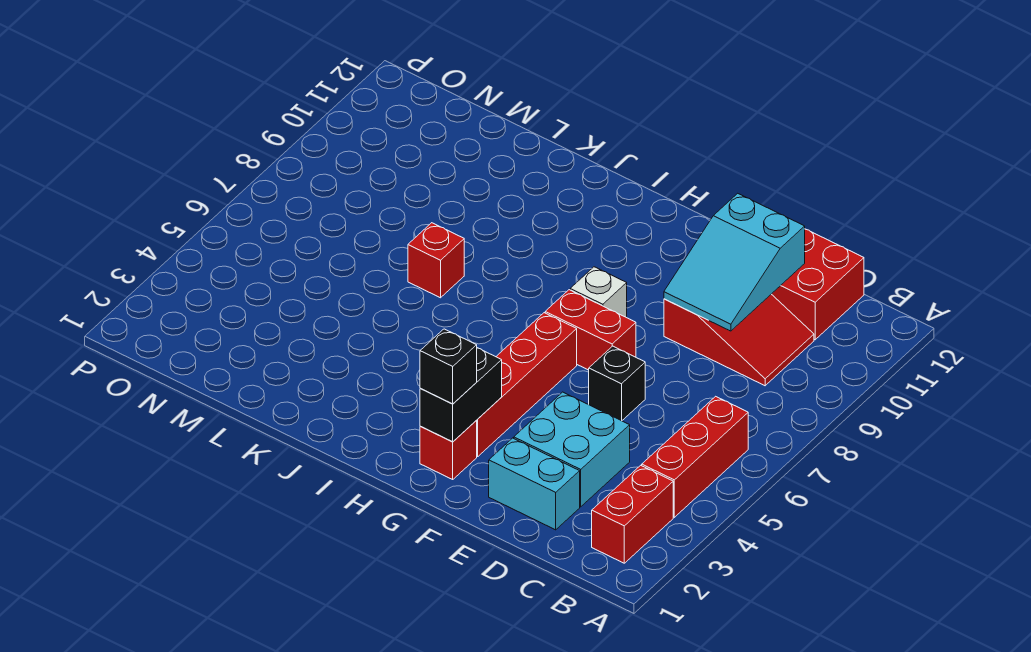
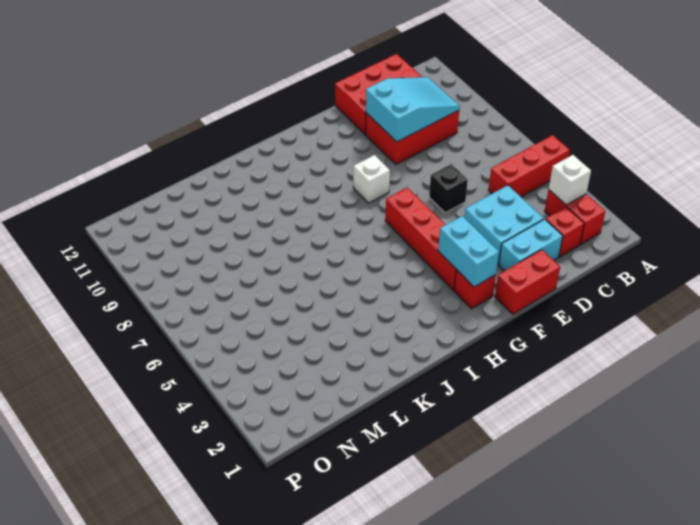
none -> white 1x1 brick [549,155,591,205]
red 1x3 brick [642,396,748,517] -> red 1x3 brick turned to [489,135,570,197]
red 2x3 slope [664,294,814,386] -> red 2x3 brick [365,110,459,164]
cyan 2x3 slope [664,193,805,331] -> cyan 2x3 slope turned to [366,77,460,142]
red 1x2 brick [545,290,636,370] -> red 1x2 brick moved to [495,250,560,314]
black 1x2 brick [420,348,502,442] -> cyan 1x2 brick [438,216,499,287]
black 1x1 brick [420,329,477,404] -> none
red 1x1 brick [408,223,464,298] -> red 1x1 brick moved to [546,207,584,257]

